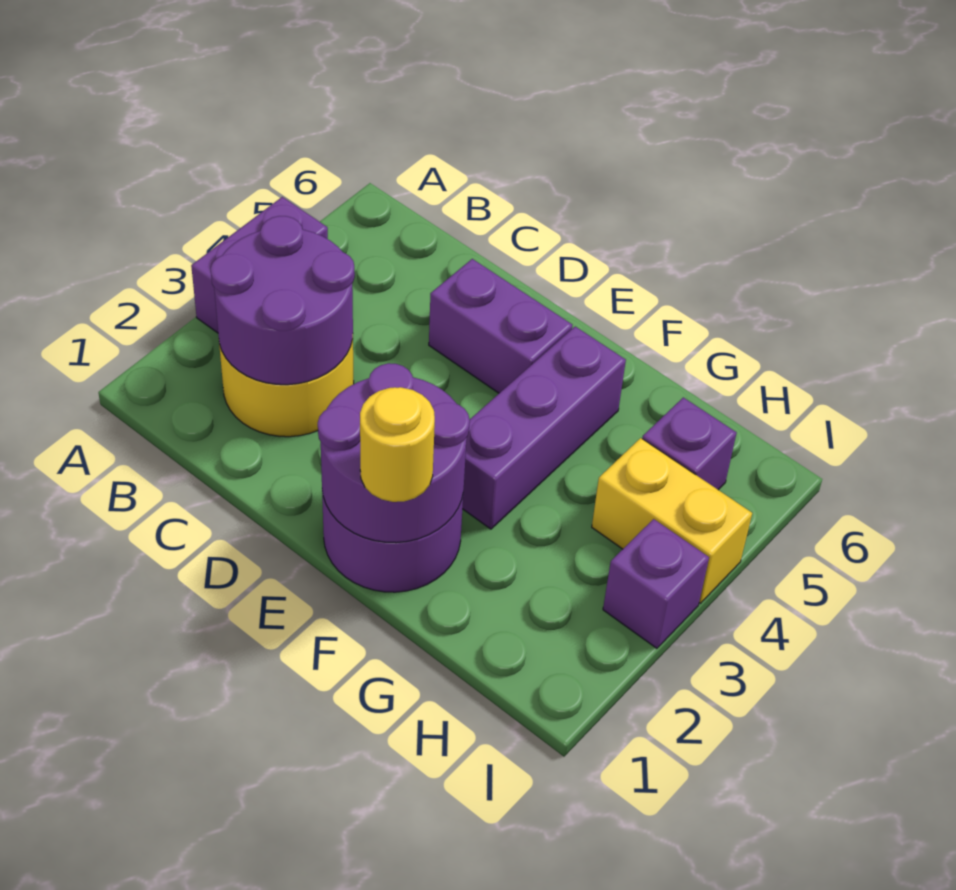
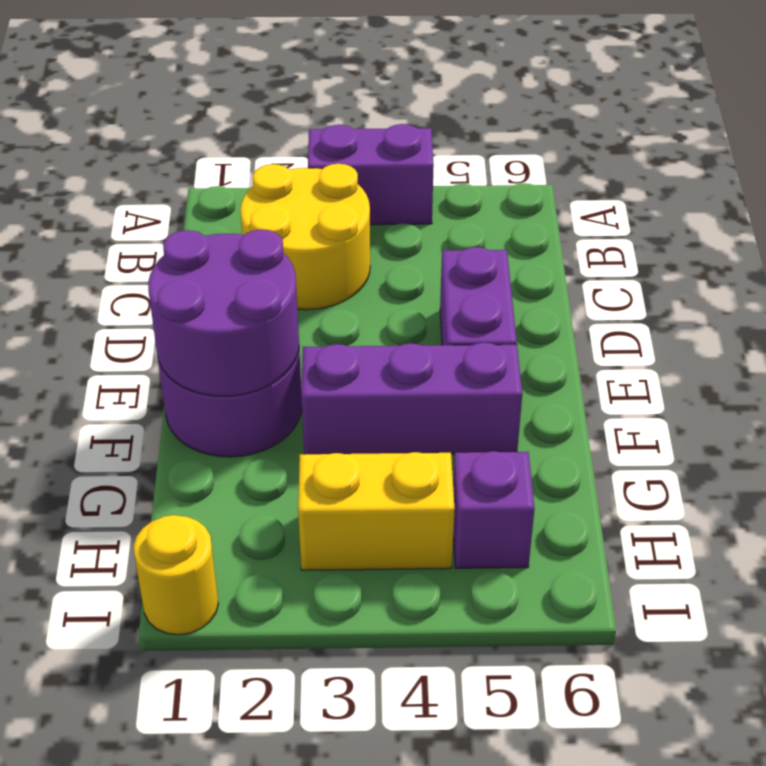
purple 2x2 round brick [210,216,355,385] -> none
yellow 1x1 round brick [360,387,435,502] -> yellow 1x1 round brick moved to [134,515,218,635]
yellow 1x2 brick [592,438,752,603] -> yellow 1x2 brick turned to [298,452,455,570]
purple 1x1 brick [603,519,709,648] -> none

